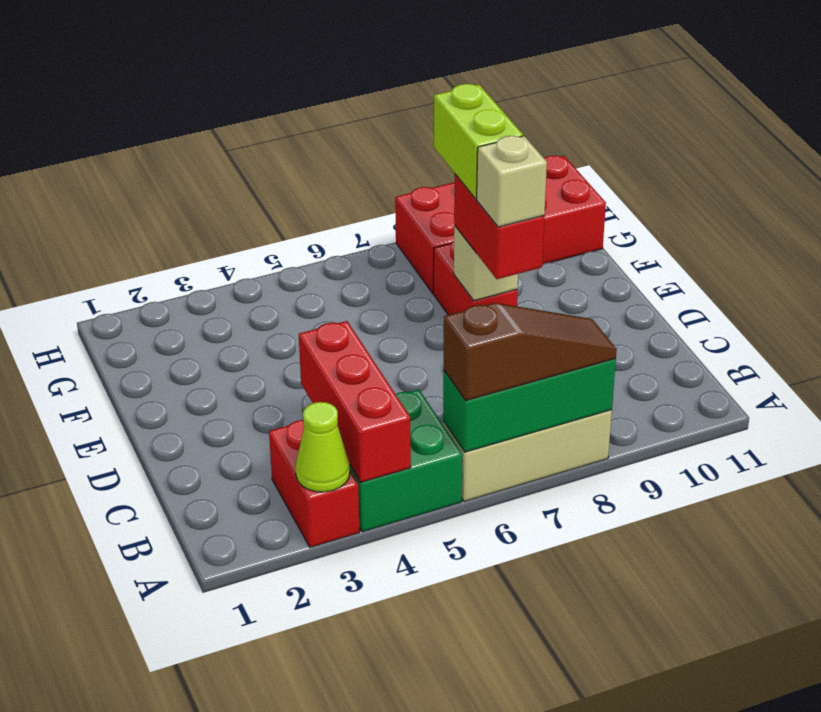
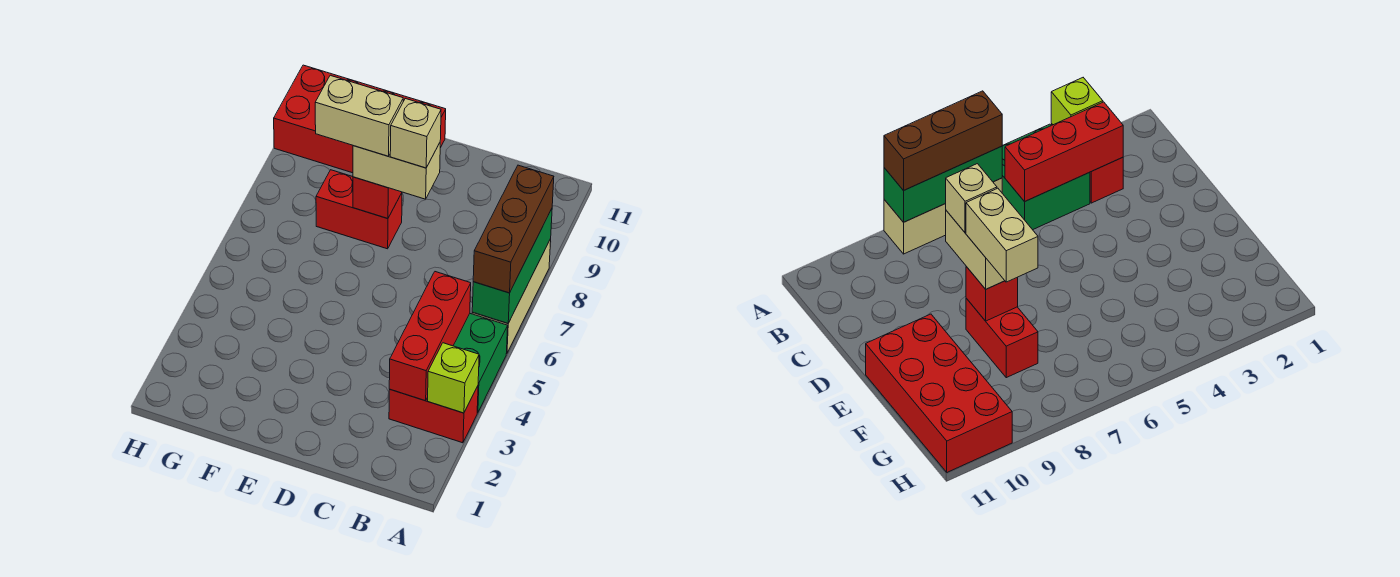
lime 1x1 cone [296,402,350,492] -> lime 1x1 brick [428,343,479,413]
red 1x3 brick [299,321,411,482] -> red 1x3 brick turned to [389,272,471,401]
brown 1x3 slope [444,303,617,401] -> brown 1x3 brick [473,165,554,293]
red 1x2 brick [454,174,544,279] -> tan 1x2 brick [353,143,440,199]
tan 1x1 brick [454,226,518,300] -> red 1x1 brick [353,177,402,219]
lime 1x2 brick [434,84,523,199] -> tan 1x2 brick [315,75,403,156]
red 2x4 brick [395,156,606,293] -> red 2x4 brick turned to [274,65,446,173]

